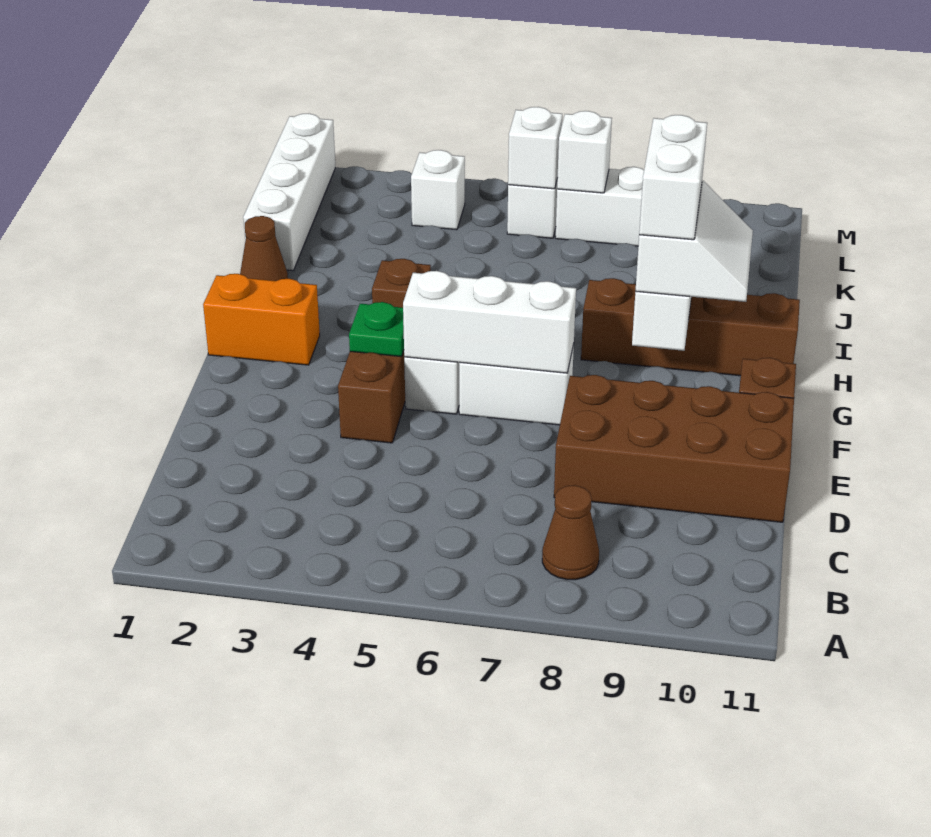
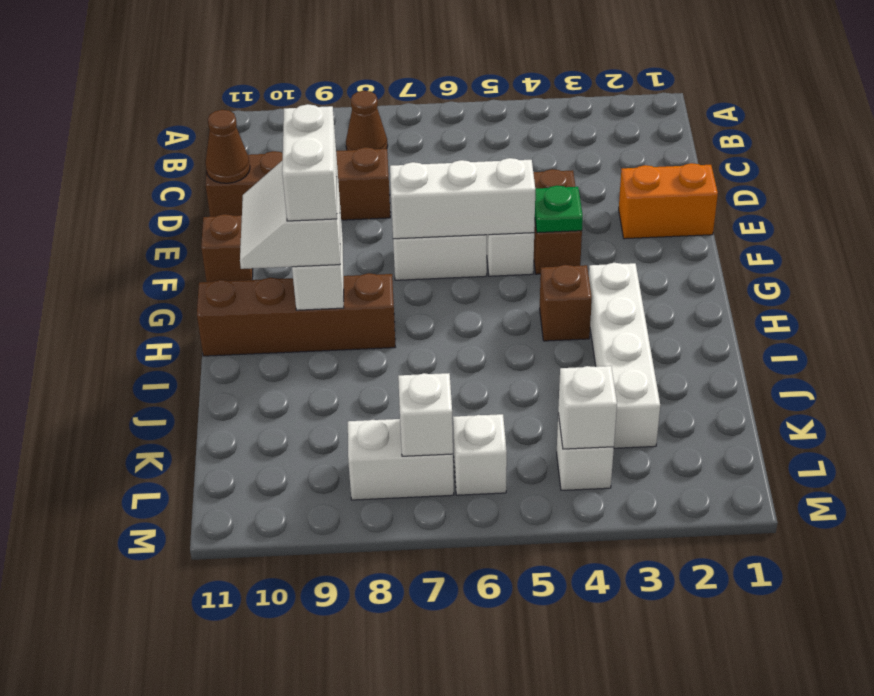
brown 2x4 brick [554,375,794,522] -> brown 1x4 brick [205,147,390,220]
orange 1x2 brick [203,274,320,365] -> orange 1x2 brick moved to [619,163,718,239]
brown 1x1 cone [240,216,288,281] -> brown 1x1 cone moved to [205,110,250,183]
white 1x4 brick [243,114,335,271] -> white 1x4 brick moved to [589,263,660,448]
white 1x1 brick [508,107,562,189] -> white 1x1 brick moved to [558,366,617,449]

